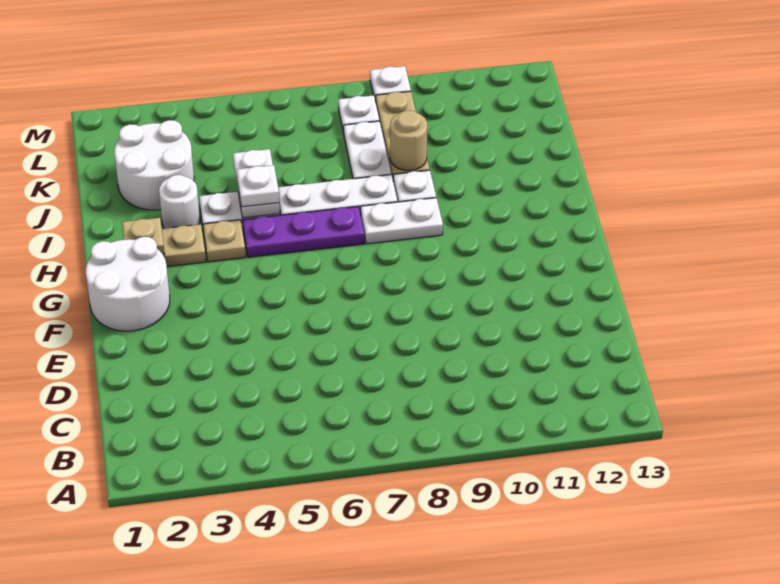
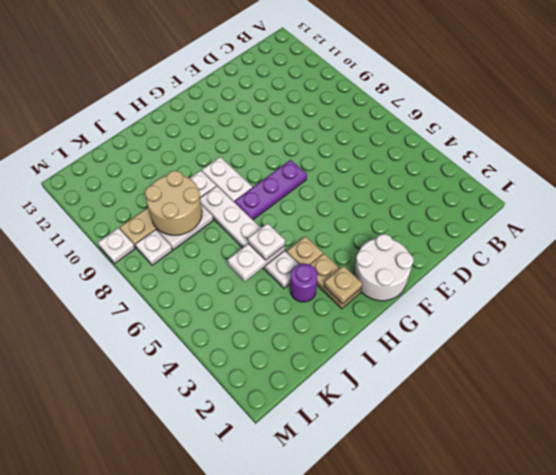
purple 1x3 plate [243,207,364,257] -> purple 1x3 plate turned to [234,160,307,220]
white 1x1 round brick [159,175,200,228] -> purple 1x1 round brick [290,263,318,302]
white 2x2 round brick [114,120,194,210] -> none
tan 1x1 round brick [390,110,427,171] -> tan 2x2 round brick [145,171,202,235]

